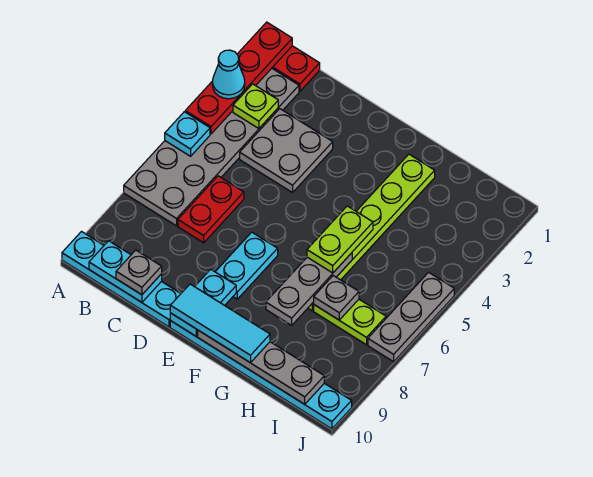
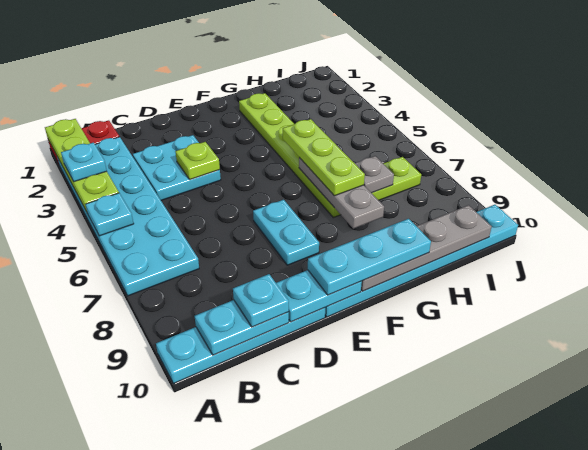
red 1x4 plate [185,22,292,134] -> lime 1x4 plate [45,119,119,212]
grey 2x6 plate [124,68,299,226] -> cyan 2x6 plate [57,137,199,296]
cyan 1x1 cone [212,50,245,99] -> cyan 1x1 plate [61,143,107,182]
lime 1x1 plate [233,84,278,129] -> lime 1x1 plate moved to [175,142,220,180]
grey 2x2 plate [240,109,333,193] -> cyan 2x2 plate [133,135,221,200]
red 1x2 plate [178,176,244,243] -> none
grey 1x1 plate [116,250,162,295] -> cyan 1x1 plate [233,274,289,327]
cyan 1x2 plate [170,269,236,336] -> cyan 1x2 plate turned to [276,270,362,322]
cyan 1x3 tile [170,284,270,363] -> cyan 1x3 plate [308,219,431,295]
lime 1x2 plate [307,206,373,273] -> lime 1x3 plate [283,119,365,196]
grey 1x3 plate [368,272,454,362] -> none

